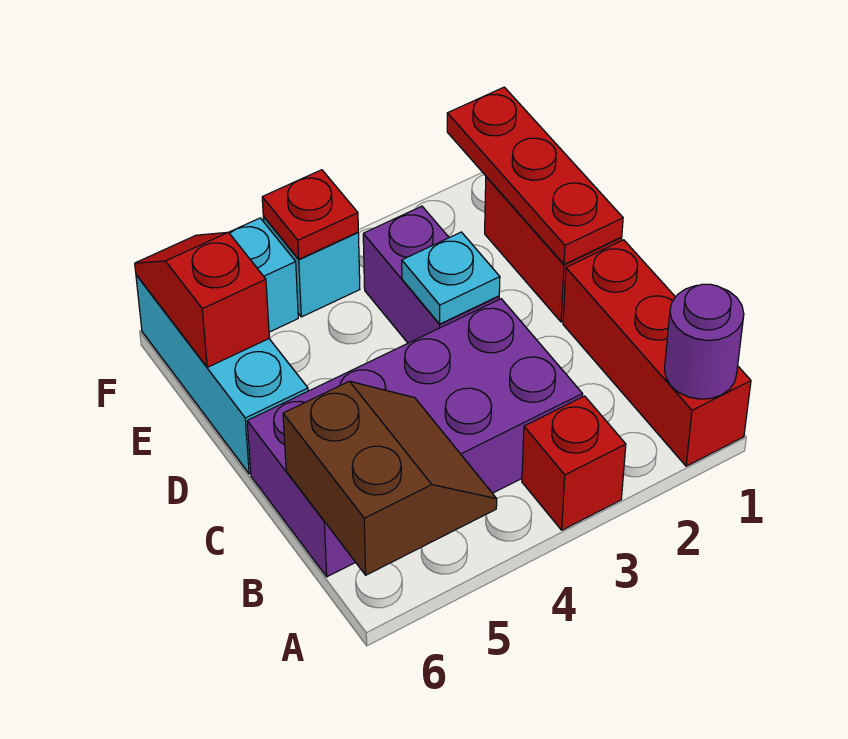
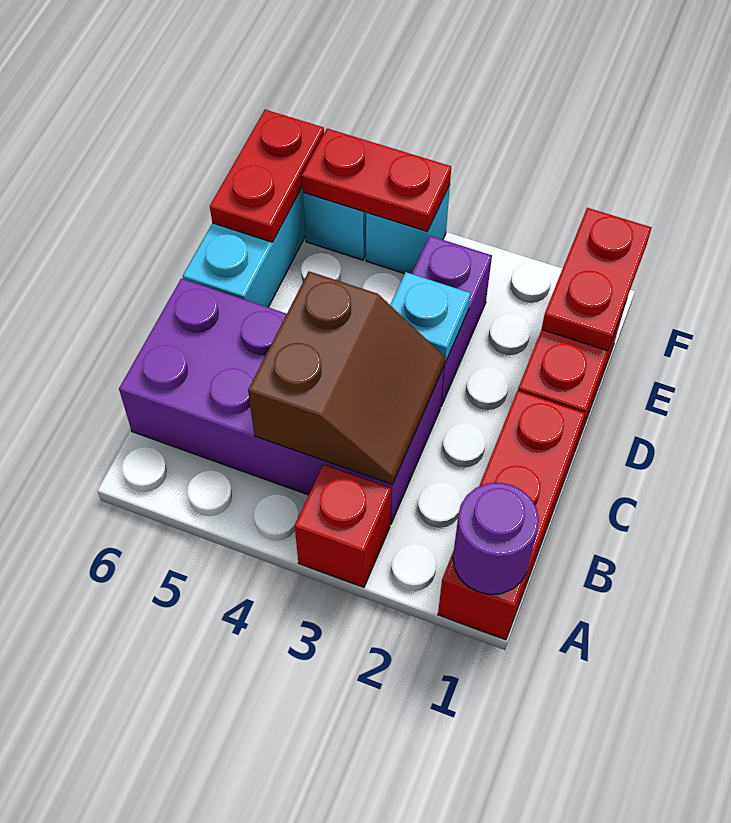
brown 2x2 slope [283,381,497,575] -> brown 2x2 slope moved to [248,271,445,485]
red 1x3 plate [447,87,623,264] -> red 1x2 plate [542,208,652,351]
red 1x2 slope [135,232,269,367] -> red 1x2 plate [210,110,324,242]
red 1x1 plate [262,170,358,259] -> red 1x2 plate [302,129,451,232]

